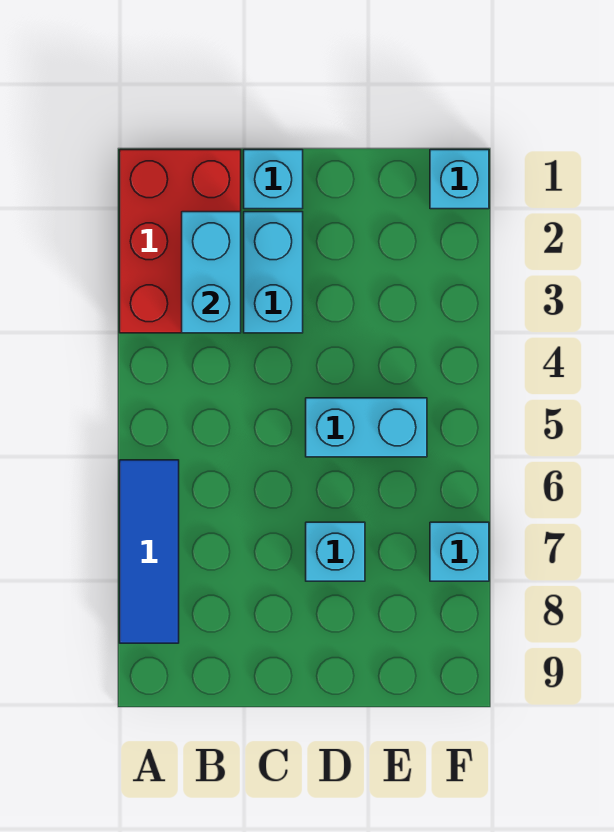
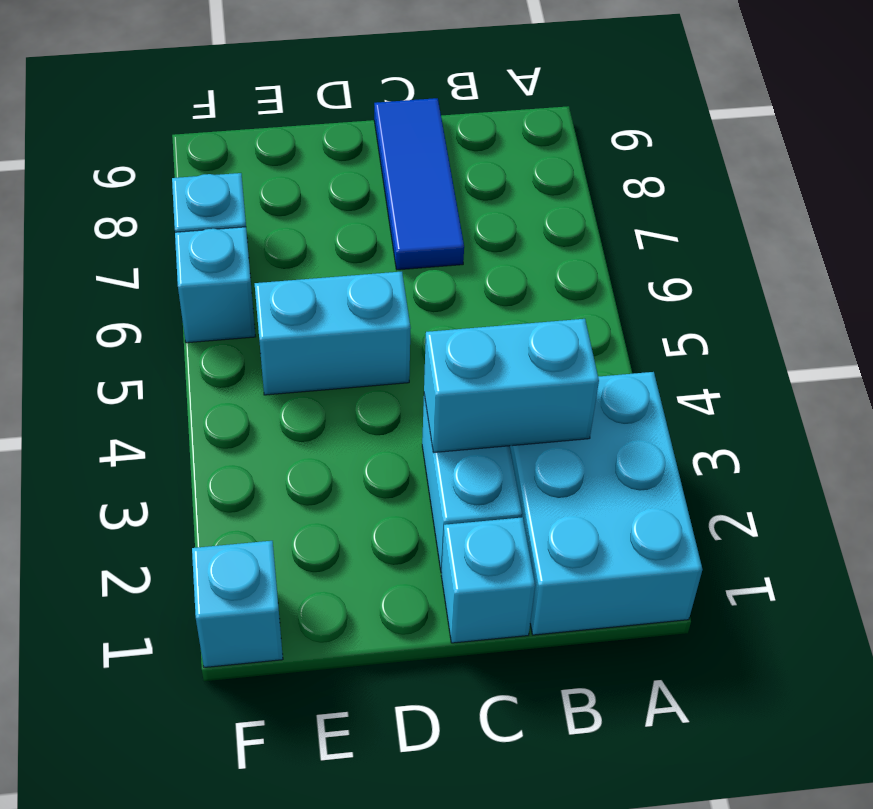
red 2x3 brick [120,150,241,333] -> cyan 2x3 brick [510,372,702,635]
blue 1x3 tile [120,460,179,643] -> blue 1x3 tile moved to [374,98,464,270]
cyan 1x2 brick [182,212,241,333] -> cyan 1x2 brick turned to [424,319,599,453]
cyan 1x1 brick [306,522,365,581] -> cyan 1x1 brick moved to [175,227,256,343]

